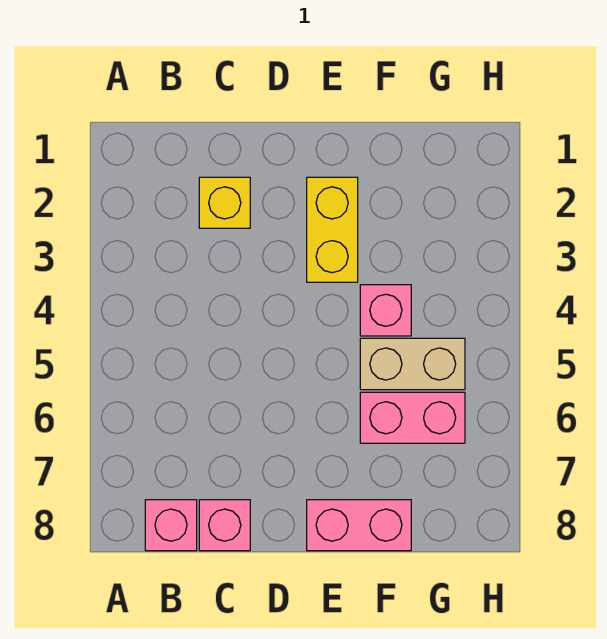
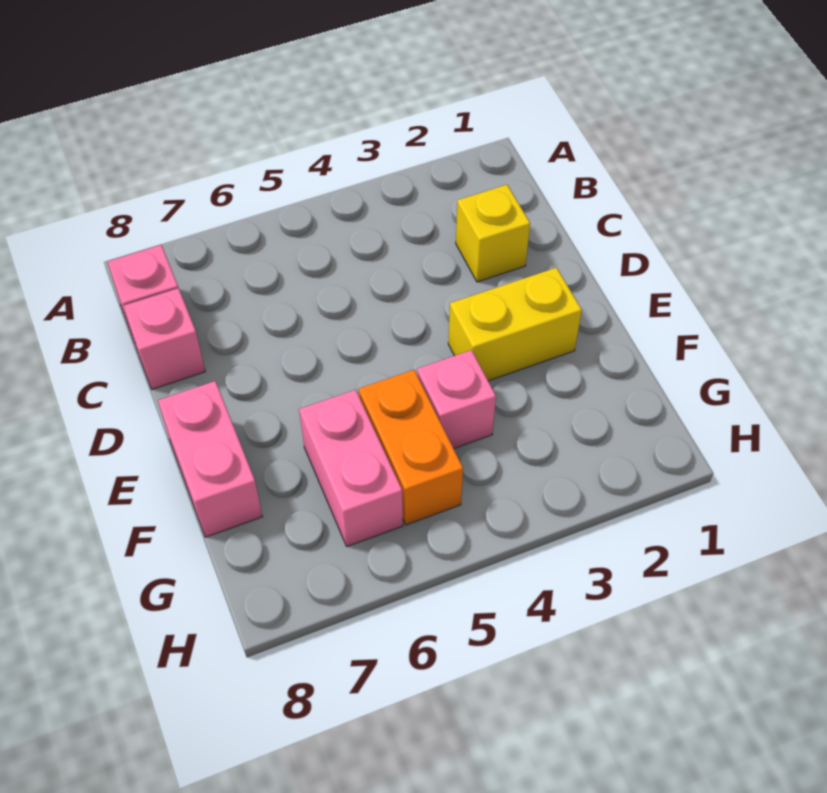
tan 1x2 brick [360,338,465,390] -> orange 1x2 brick [359,370,463,525]

